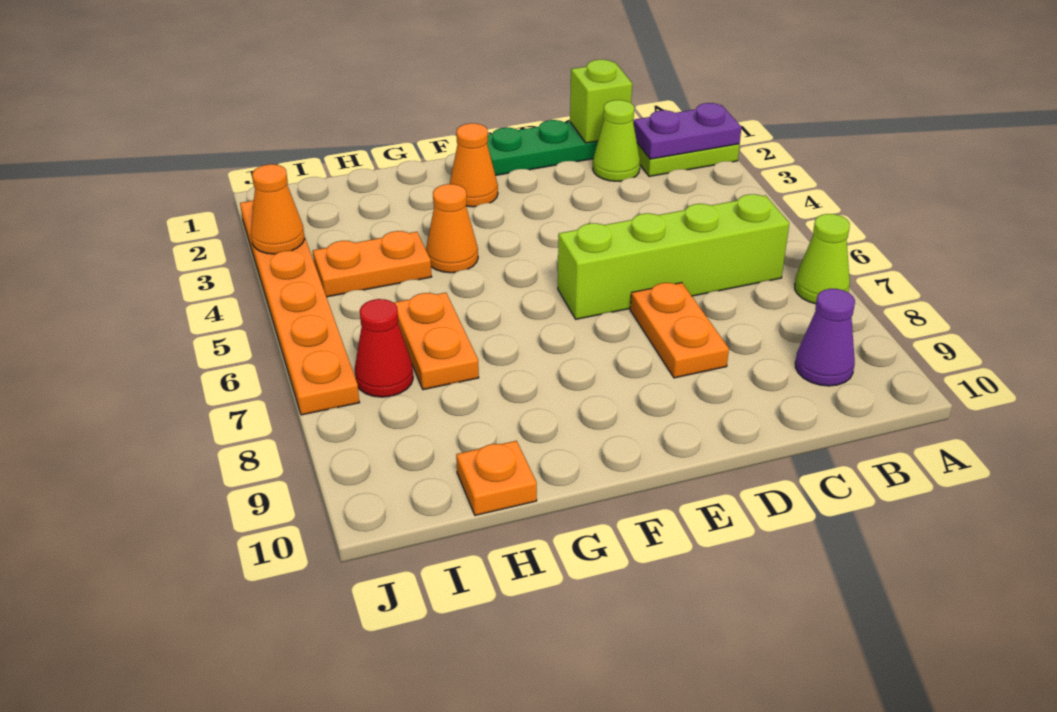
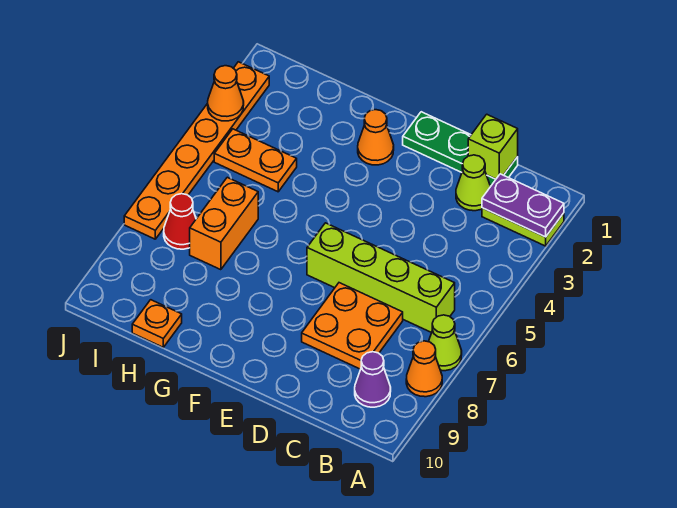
orange 1x2 plate [630,283,729,378] -> orange 2x2 plate [302,283,403,369]
orange 1x1 cone [426,184,478,273] -> orange 1x1 cone moved to [406,341,442,397]
orange 1x2 plate [394,293,479,390] -> orange 1x2 brick [190,177,258,270]

